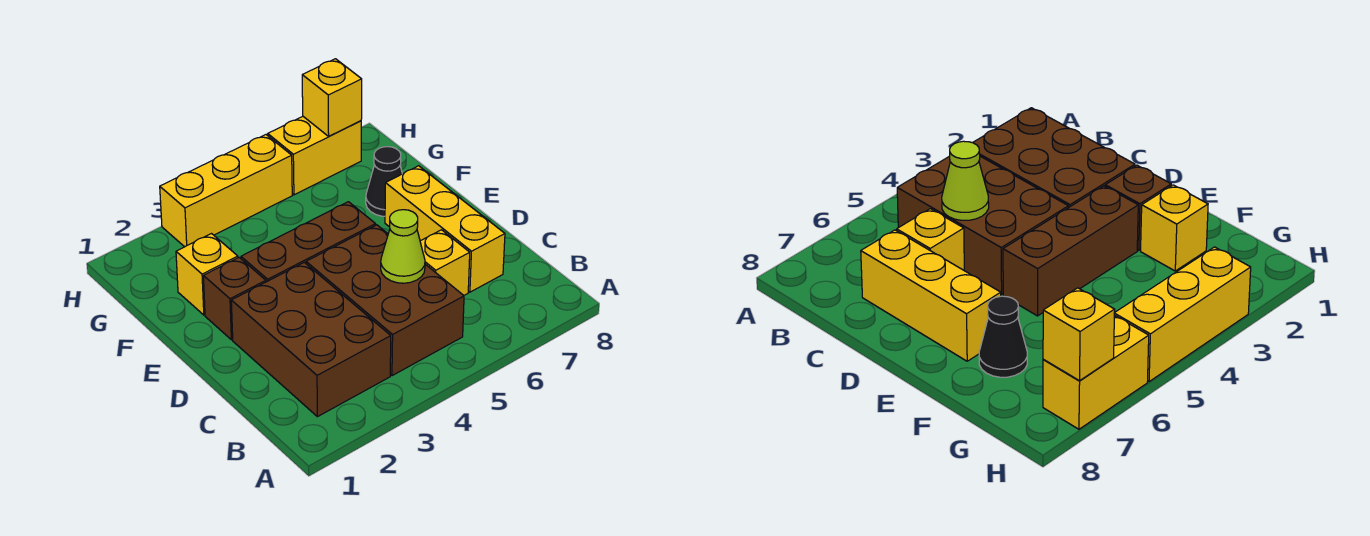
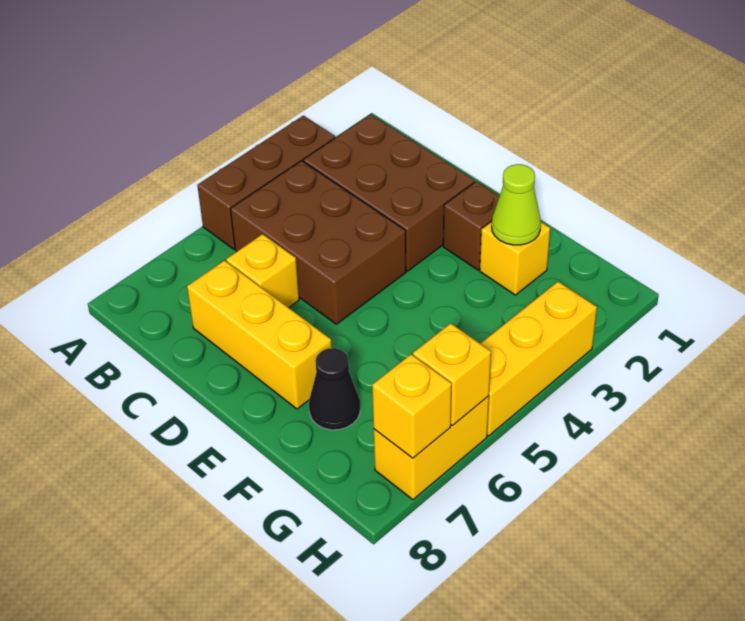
lime 1x1 cone [381,210,425,283] -> lime 1x1 cone moved to [492,164,541,245]
brown 1x3 brick [241,202,376,282] -> brown 1x3 brick moved to [197,116,335,249]
none -> yellow 1x1 brick [413,323,491,426]

